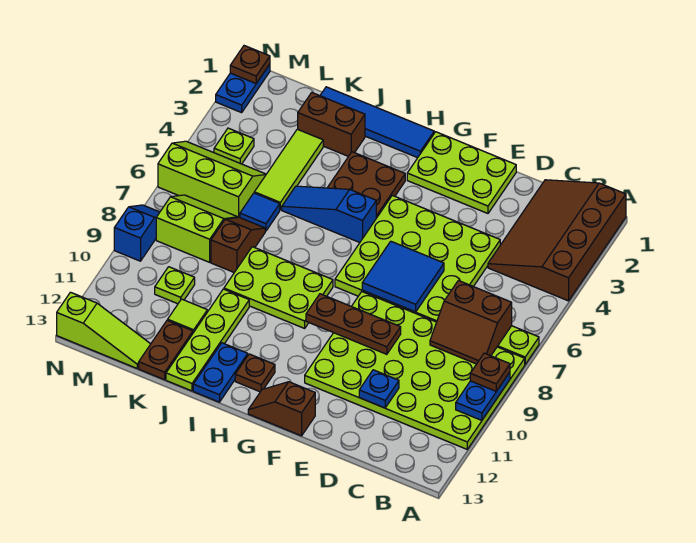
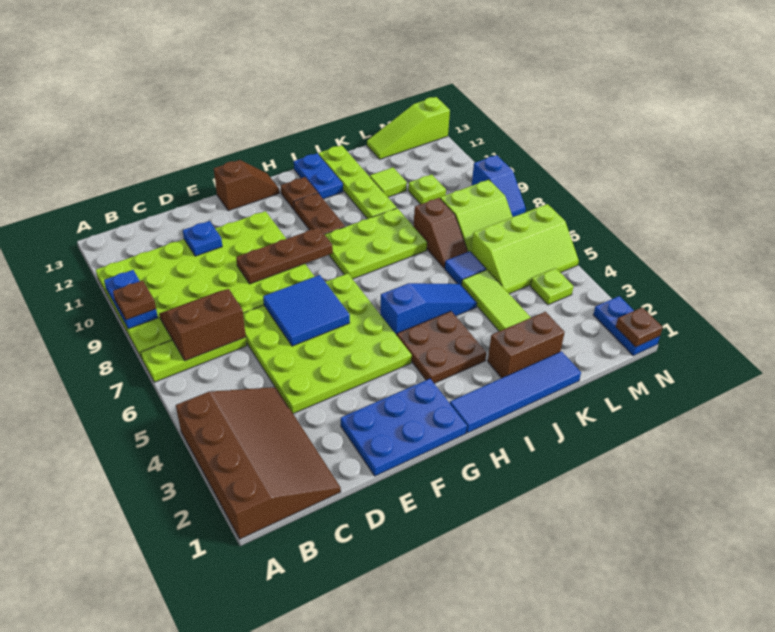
lime 2x3 plate [407,132,516,213] -> blue 2x3 plate [341,379,467,476]
brown 1x2 plate [139,320,193,380] -> brown 1x2 plate moved to [294,193,345,234]

